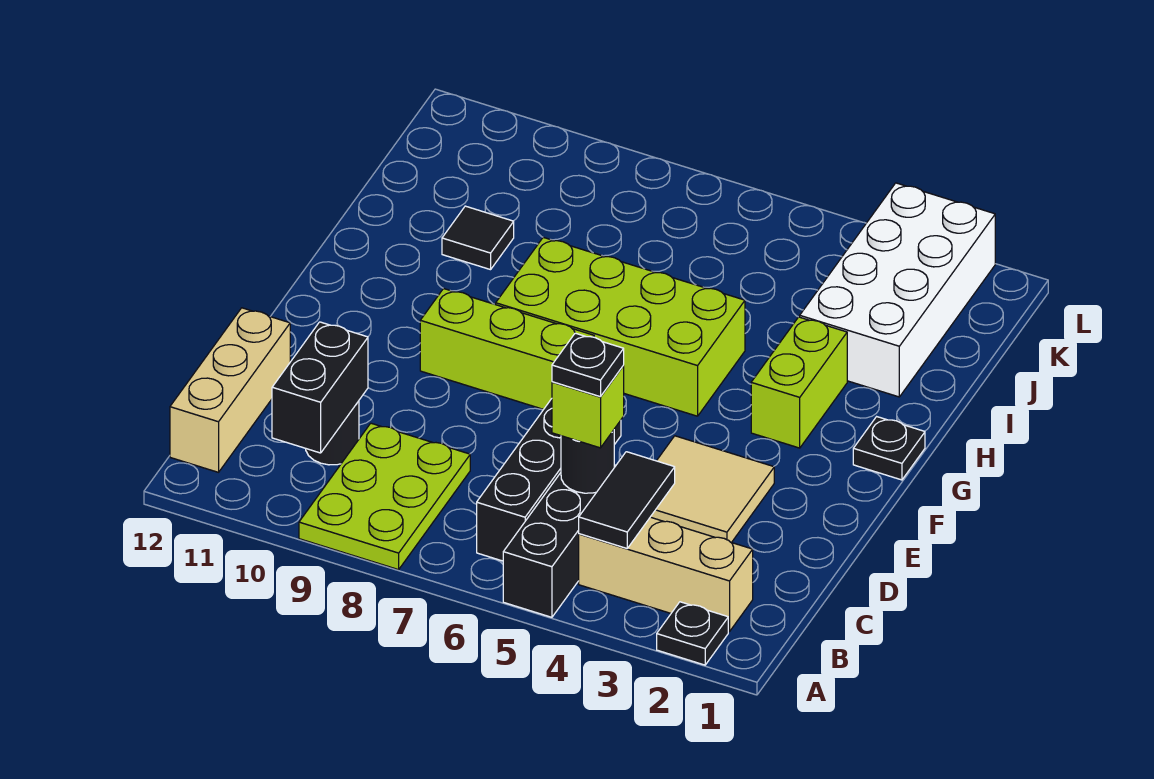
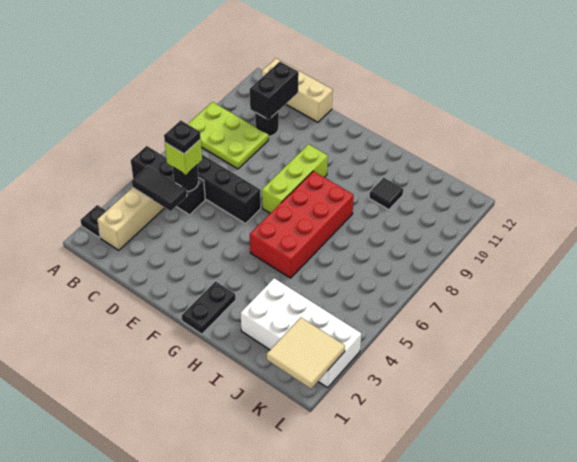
black 1x2 brick [272,322,368,453] -> black 1x2 brick turned to [250,61,299,120]
tan 2x2 tile [651,436,774,543] -> tan 2x2 tile moved to [267,318,345,389]
black 1x1 plate [853,417,925,480] -> black 1x2 plate [182,281,236,334]
lime 1x2 brick [751,317,847,448] -> none
lime 2x4 brick [496,237,745,416] -> red 2x4 brick [250,171,354,278]

